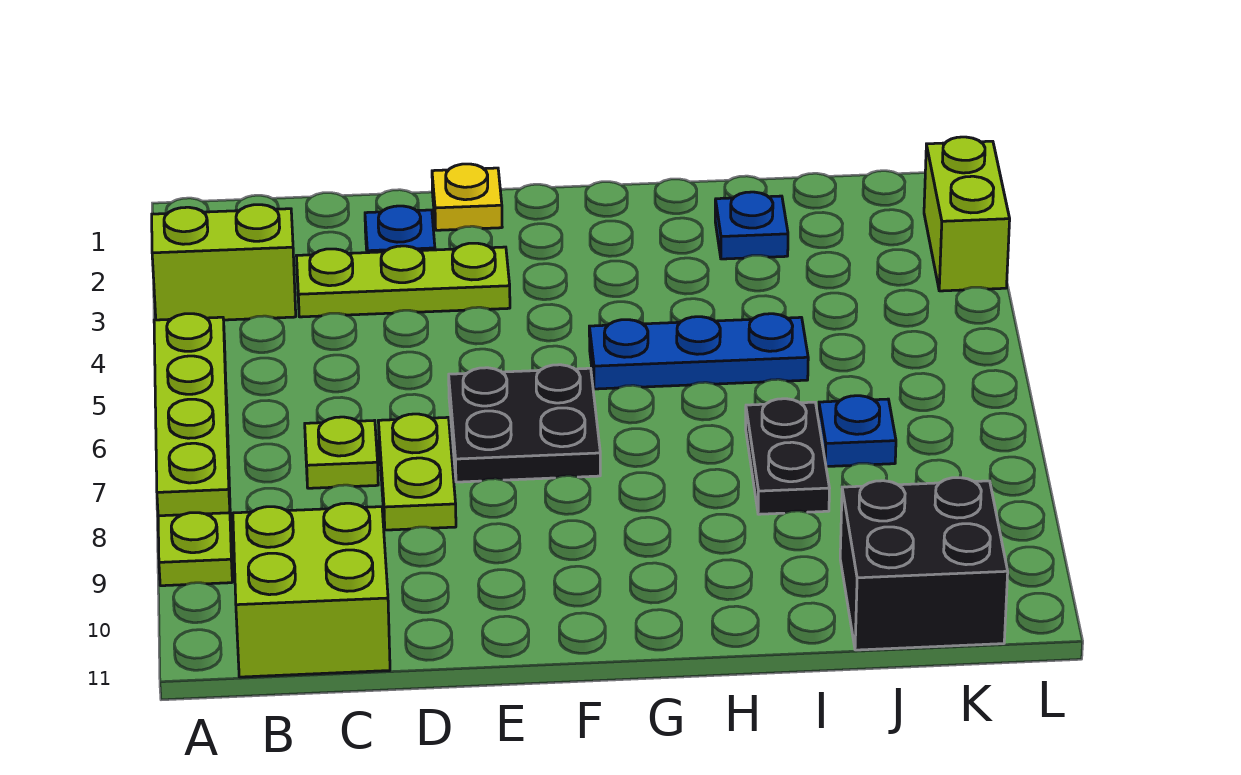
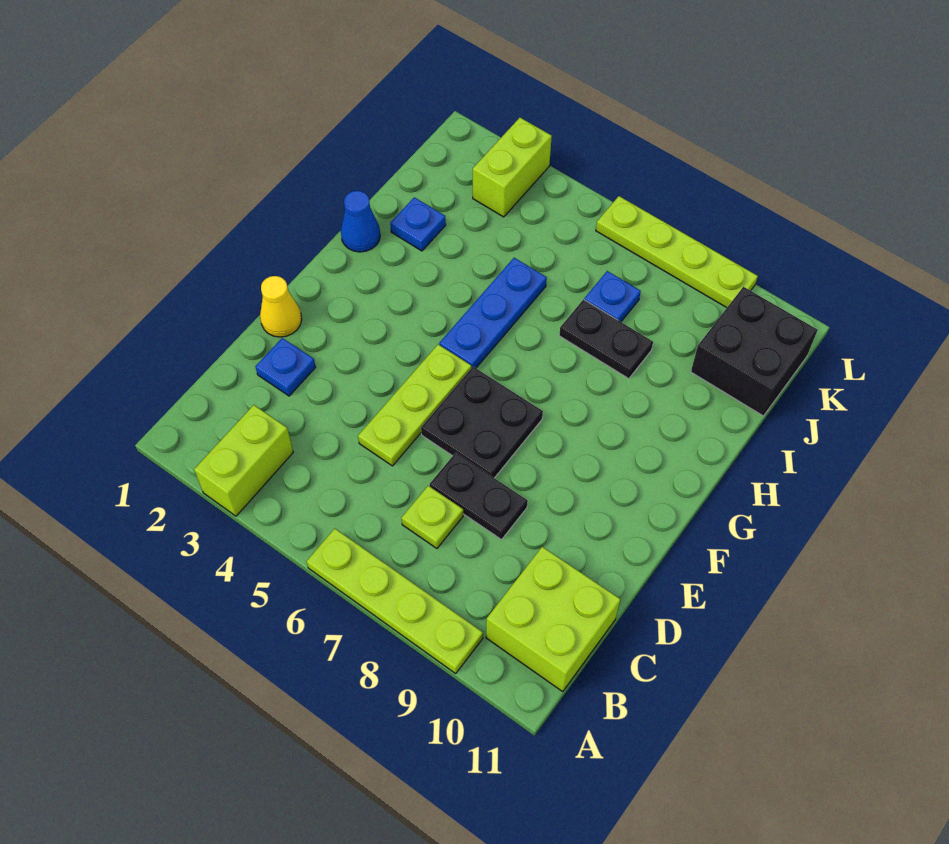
lime 1x4 plate [154,314,230,516] -> lime 1x4 plate moved to [596,196,758,308]
lime 1x3 plate [297,243,510,317] -> lime 1x3 plate moved to [358,344,471,466]
lime 1x2 plate [378,414,456,530] -> black 1x2 plate [430,453,528,540]
yellow 1x1 plate [432,164,502,230] -> yellow 1x1 cone [260,276,302,337]
none -> blue 1x1 cone [341,191,380,252]
lime 1x2 brick [924,137,1010,291] -> lime 1x2 brick turned to [473,118,552,217]

